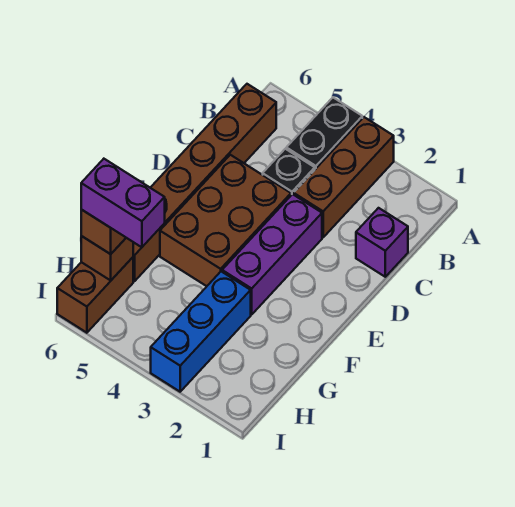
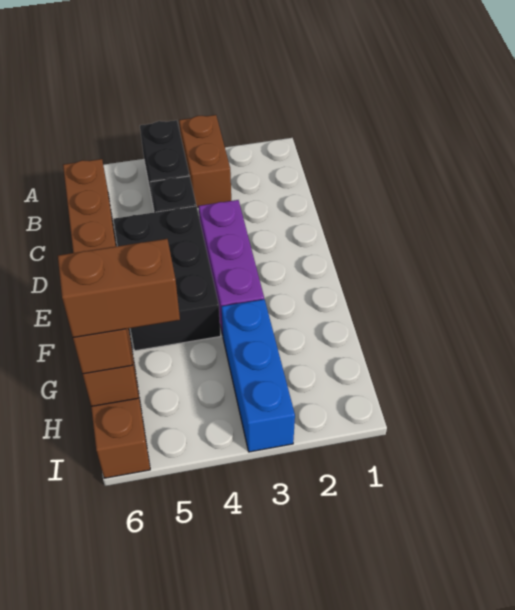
brown 1x3 brick [294,117,394,237] -> brown 1x2 brick [179,115,231,207]
purple 1x1 brick [356,208,408,277] -> none
brown 2x3 brick [160,155,291,286] -> black 2x3 brick [114,206,221,351]
purple 1x2 brick [81,159,165,247] -> brown 1x2 brick [58,239,180,338]

